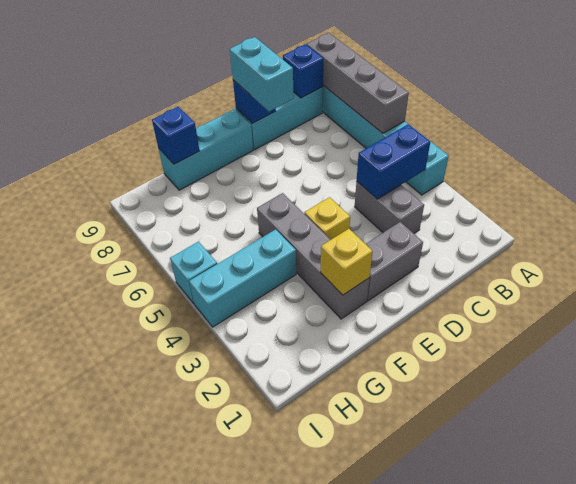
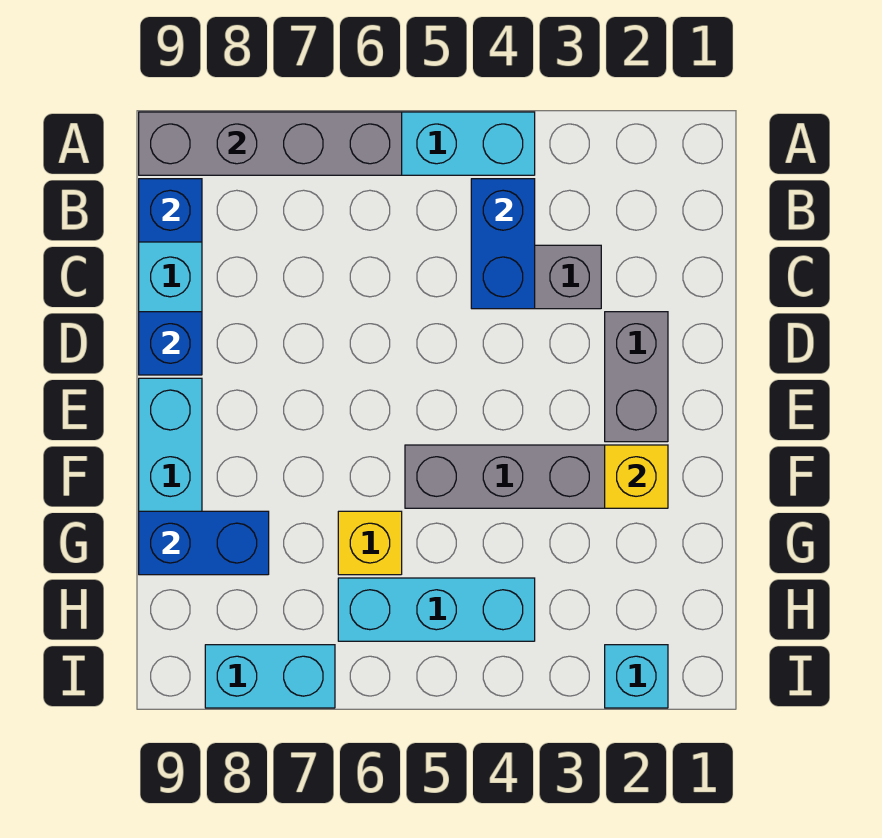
cyan 1x2 brick [230,37,294,111] -> cyan 1x2 brick moved to [205,645,335,708]
yellow 1x1 brick [304,197,350,240] -> yellow 1x1 brick moved to [338,511,402,575]
cyan 1x3 brick [189,229,296,327] -> cyan 1x3 brick turned to [338,578,535,641]
blue 1x1 brick [152,107,200,164] -> blue 1x2 brick [139,511,269,575]
cyan 1x1 brick [170,241,217,304] -> cyan 1x1 brick moved to [605,645,668,708]

